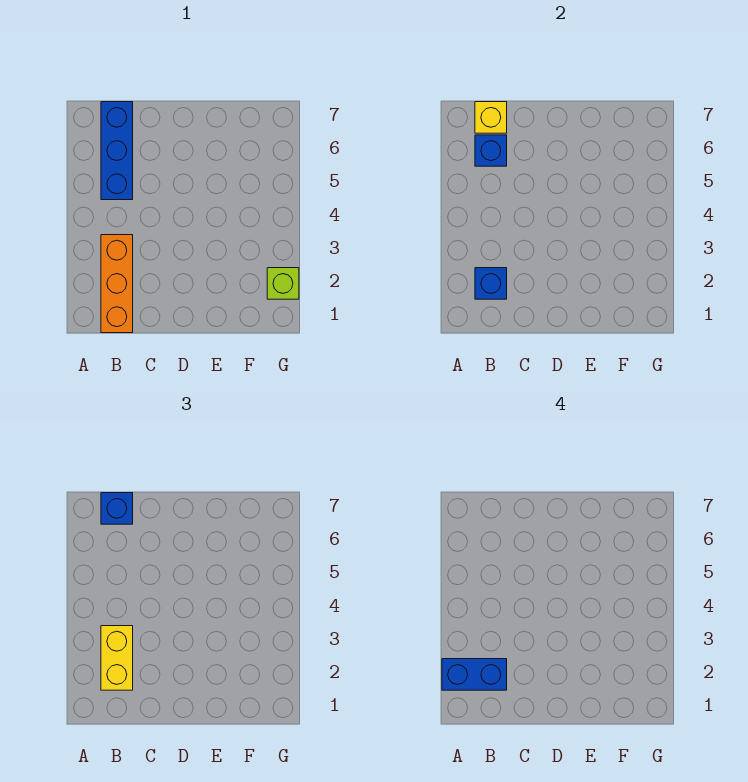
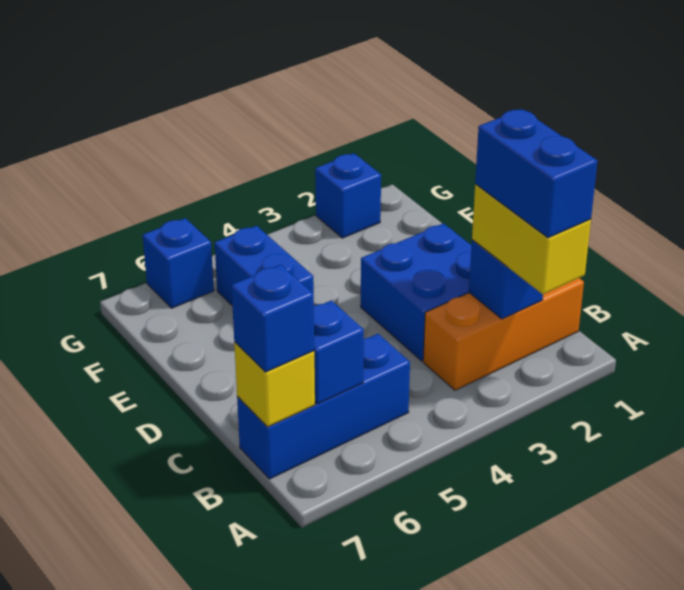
yellow 1x2 brick [101,626,133,690] -> yellow 1x2 brick turned to [472,184,591,294]
none -> blue 2x2 brick [361,223,472,361]
none -> blue 1x2 brick [215,226,314,305]
lime 1x1 brick [267,268,299,299] -> blue 1x1 brick [315,153,381,238]
none -> blue 1x1 brick [143,218,214,308]

